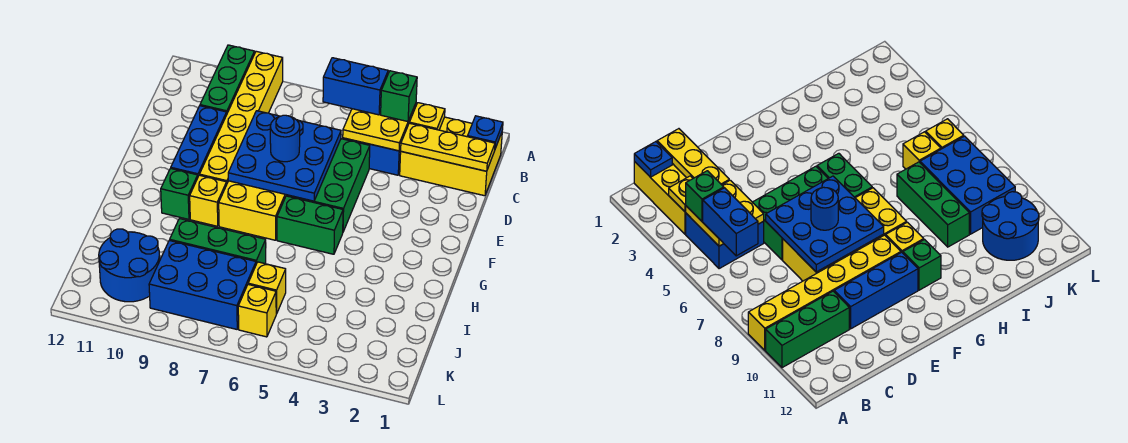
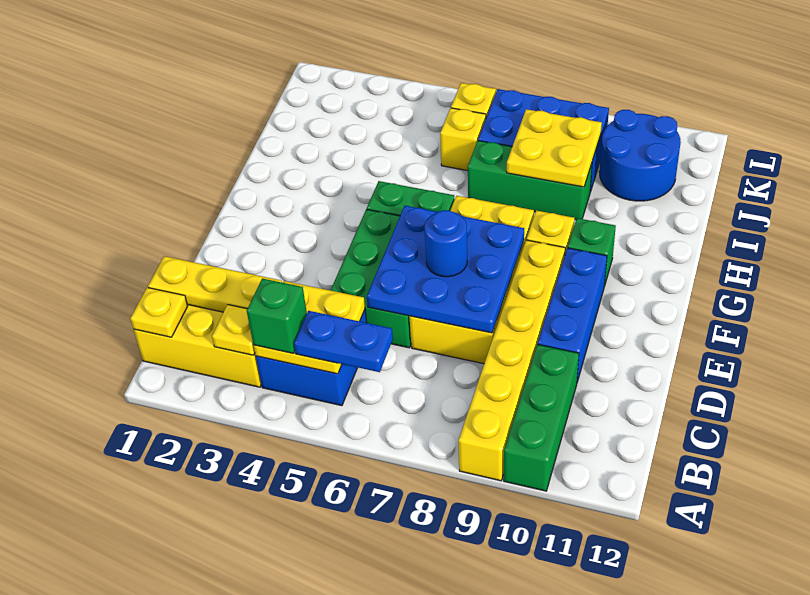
blue 1x1 plate [468,116,503,148] -> yellow 1x1 plate [130,288,188,337]
blue 1x2 brick [323,58,388,115] -> blue 1x2 plate [294,311,393,372]
none -> yellow 2x2 plate [507,109,602,187]

